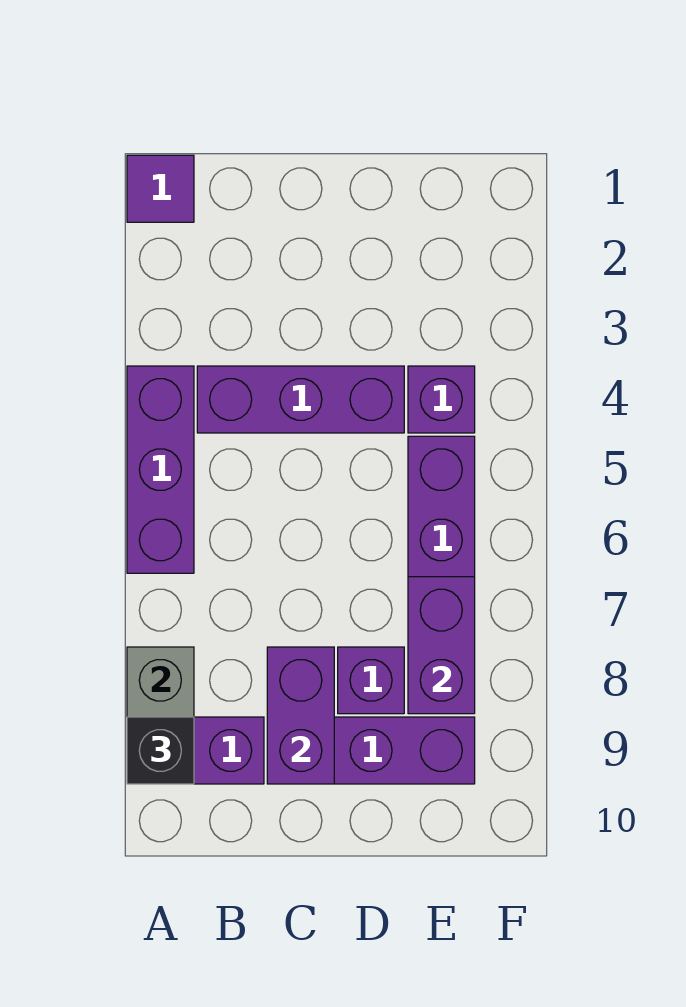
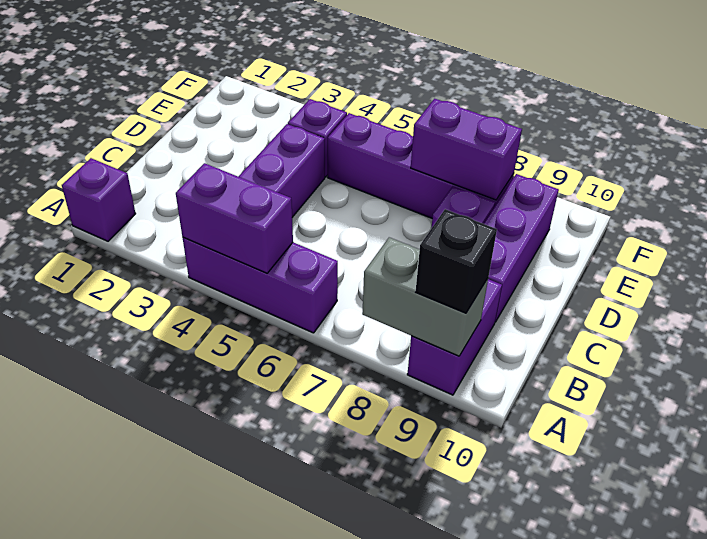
purple 1x1 tile [127,155,194,222] -> purple 1x1 brick [62,158,136,241]
purple 1x2 brick [267,647,334,784] -> purple 1x2 brick moved to [176,163,293,273]

